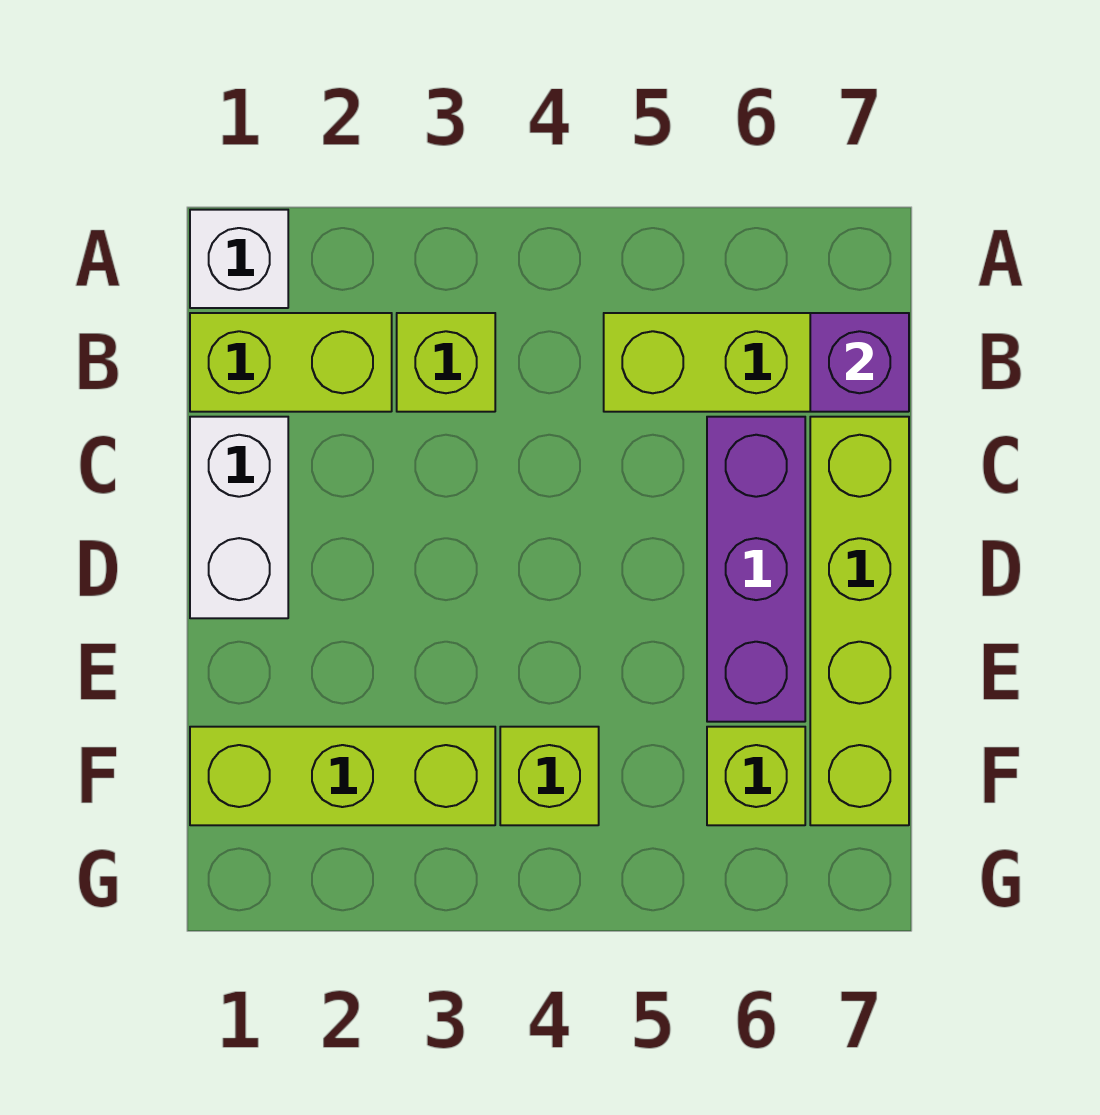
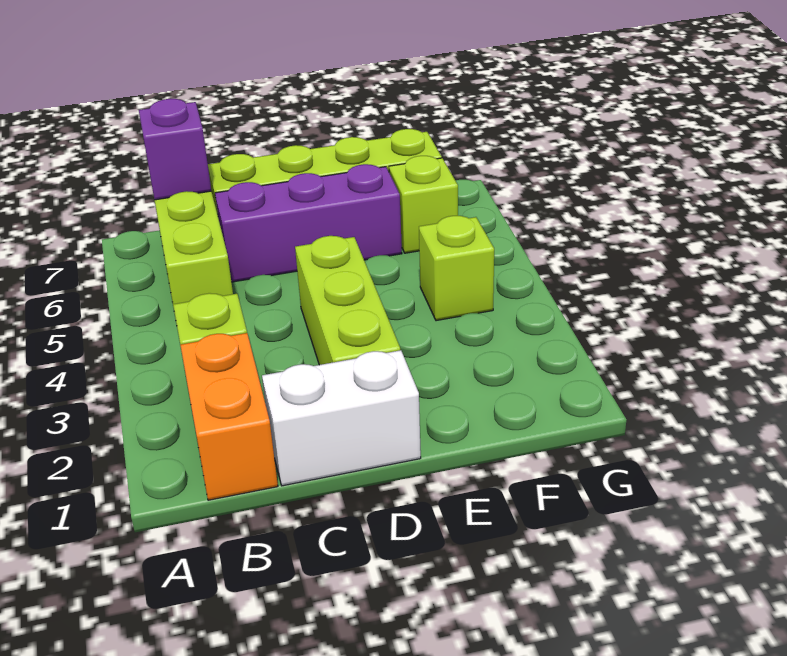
white 1x1 brick [190,210,288,308] -> none
lime 1x2 brick [190,313,392,412] -> orange 1x2 brick [180,333,278,500]
lime 1x3 brick [190,727,495,825] -> lime 1x3 brick moved to [295,236,400,365]

